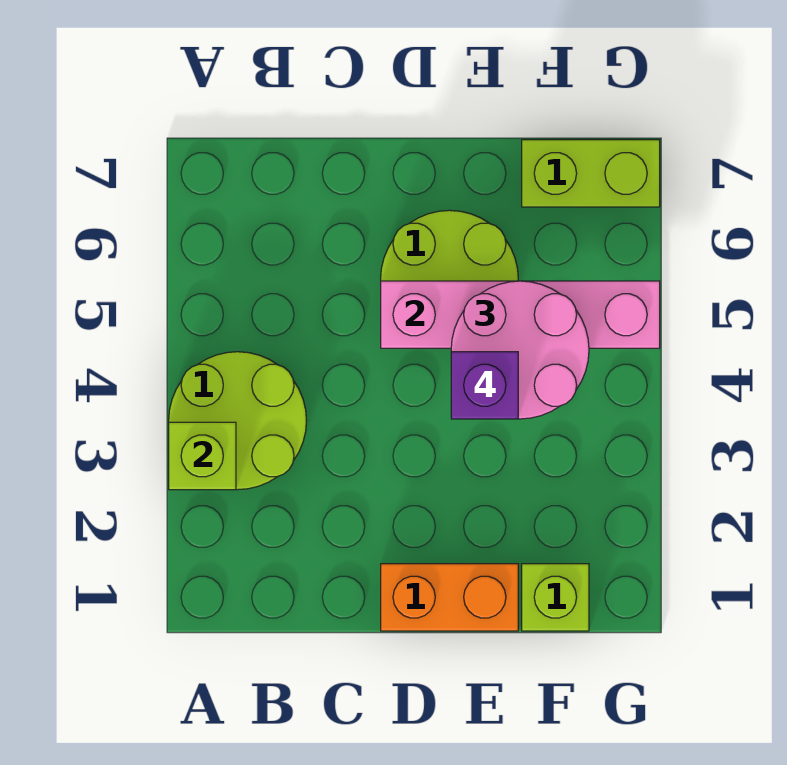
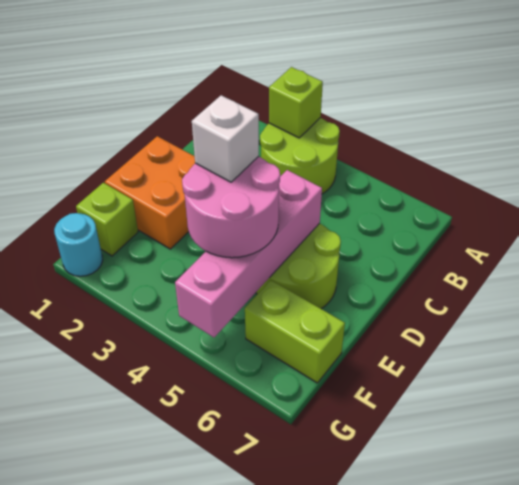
orange 1x2 brick [381,564,518,631] -> orange 2x2 brick [105,136,195,249]
purple 1x1 brick [451,352,518,419] -> white 1x1 brick [192,95,259,182]
lime 1x2 brick [522,140,660,207] -> lime 1x2 brick turned to [245,280,345,383]
none -> cyan 1x1 round brick [54,213,103,276]

